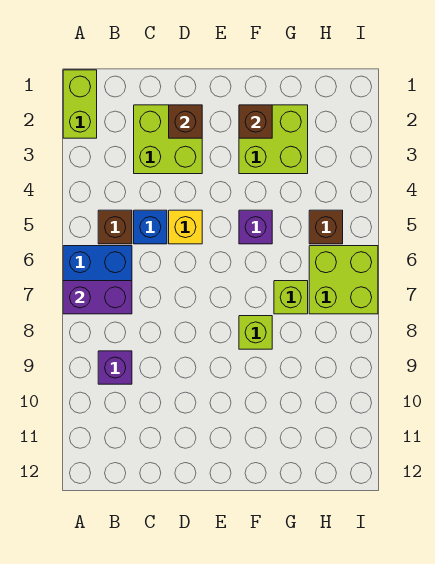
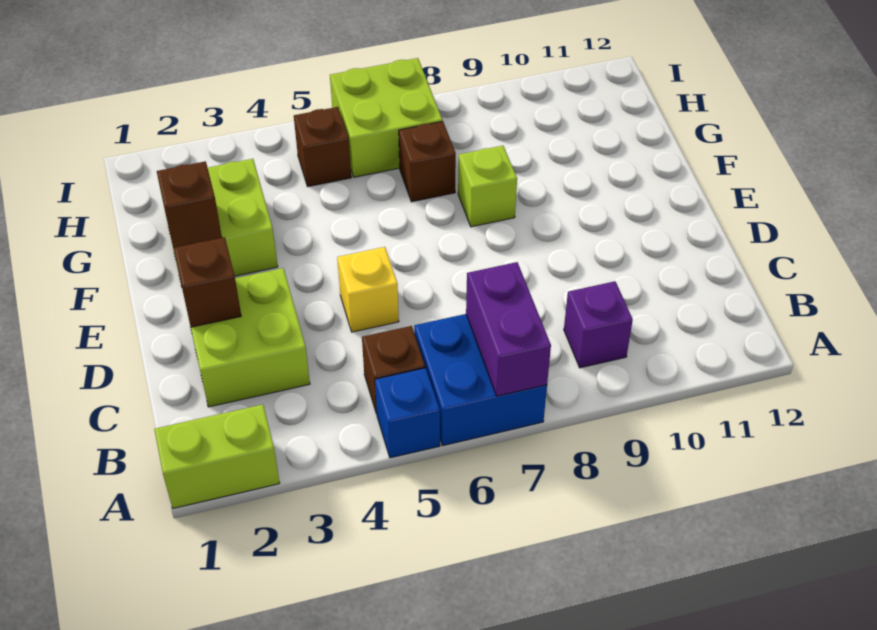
blue 1x1 brick [134,210,167,244] -> blue 1x1 brick moved to [375,368,440,458]
purple 1x1 brick [239,210,272,244] -> none
lime 1x1 brick [274,281,308,314] -> brown 1x1 brick [399,121,456,202]

